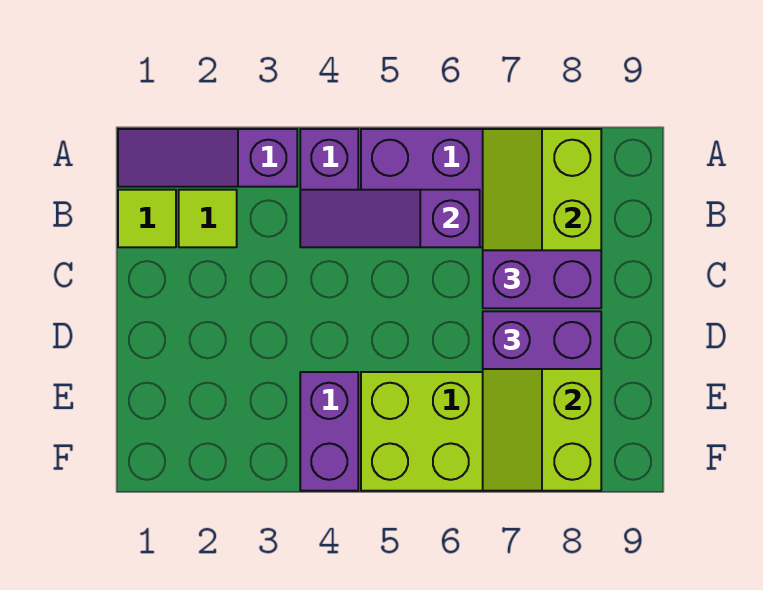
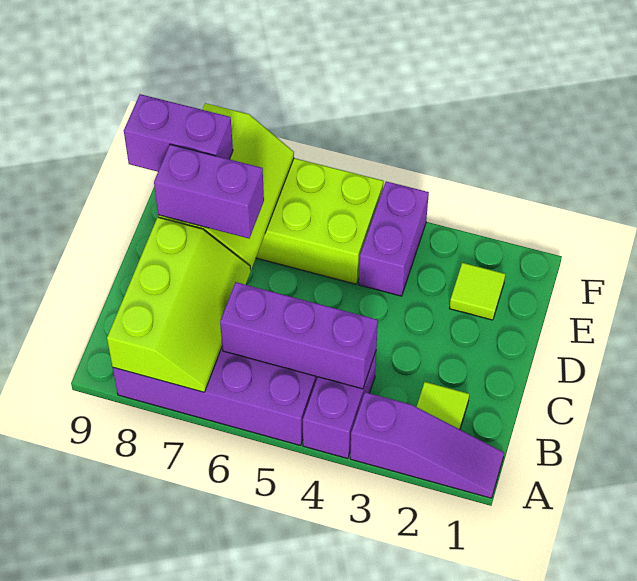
lime 1x1 tile [118,190,176,247] -> lime 1x1 tile moved to [449,263,505,320]
purple 1x3 slope [300,190,480,247] -> purple 1x3 brick [220,282,378,389]
purple 1x2 brick [483,250,601,308] -> purple 1x2 brick moved to [124,94,233,172]

